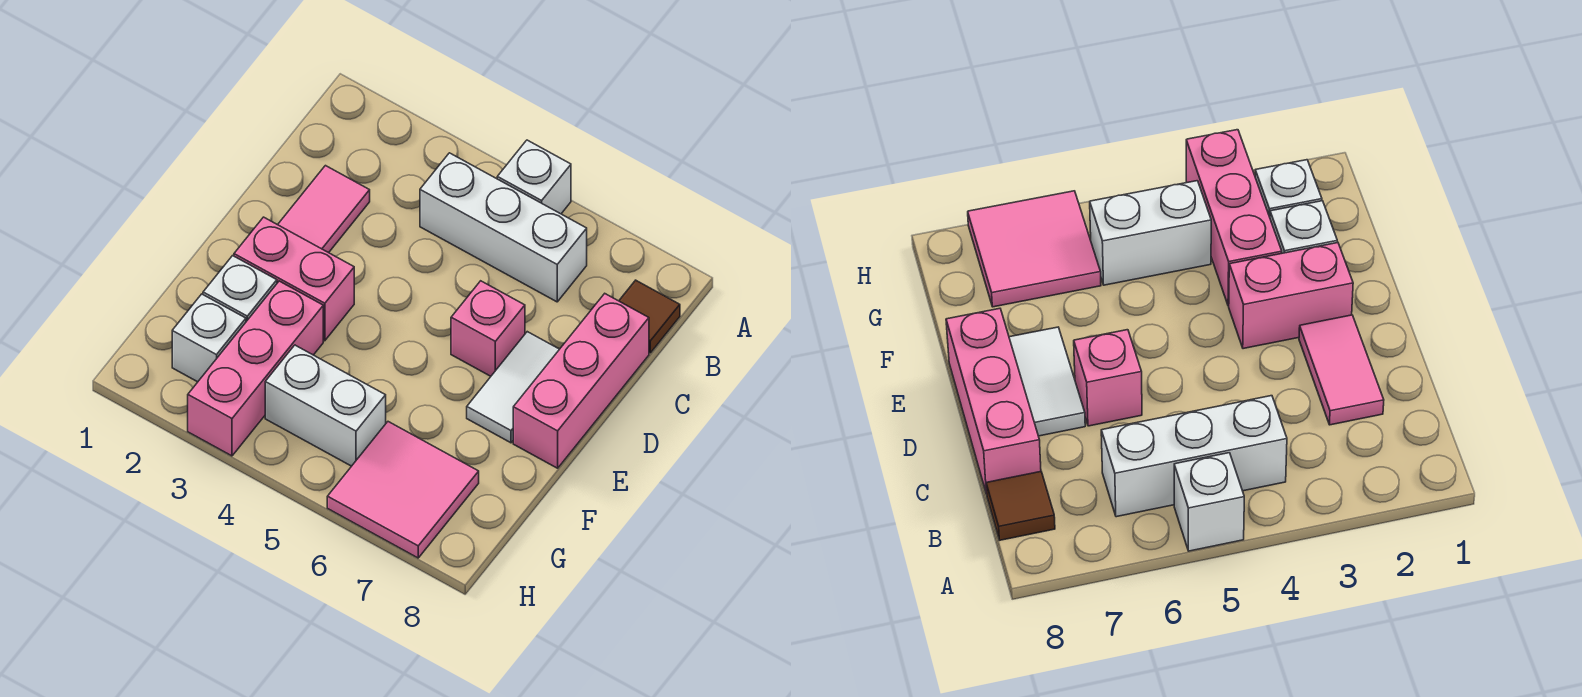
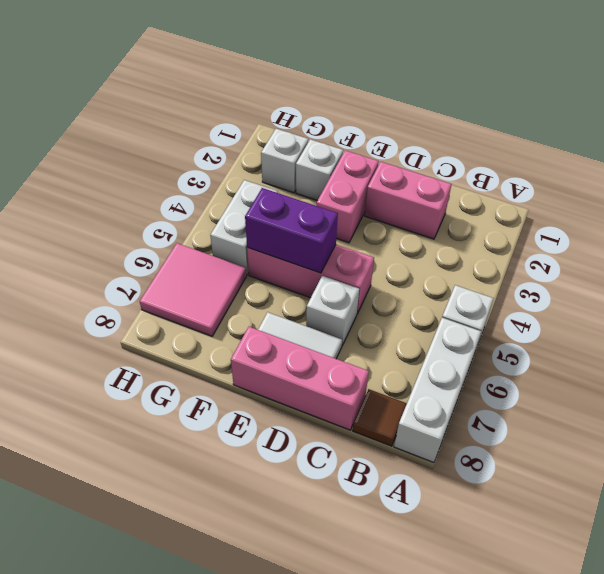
white 1x3 brick [420,153,587,302] -> white 1x3 brick moved to [394,318,481,462]
pink 1x2 tile [278,166,370,253] -> pink 1x2 brick [365,162,452,239]
pink 1x1 brick [451,281,525,376] -> white 1x1 brick [306,276,359,345]
none -> purple 1x2 brick [245,188,338,273]
pink 1x3 brick [188,281,323,456] -> pink 1x3 brick moved to [247,245,374,314]

